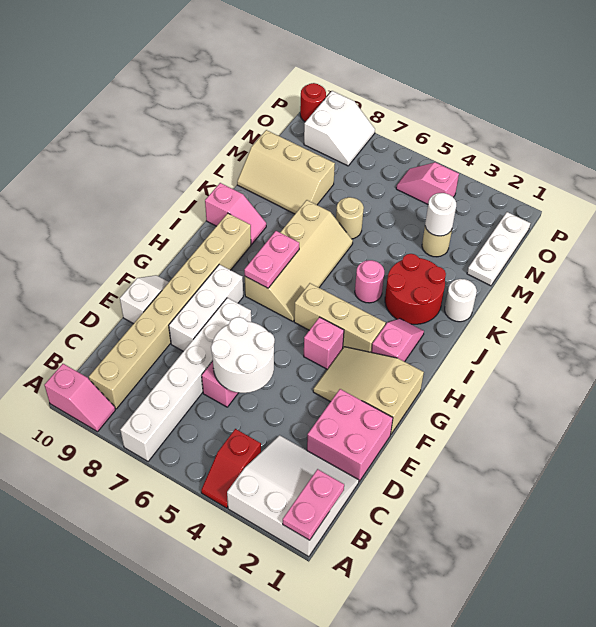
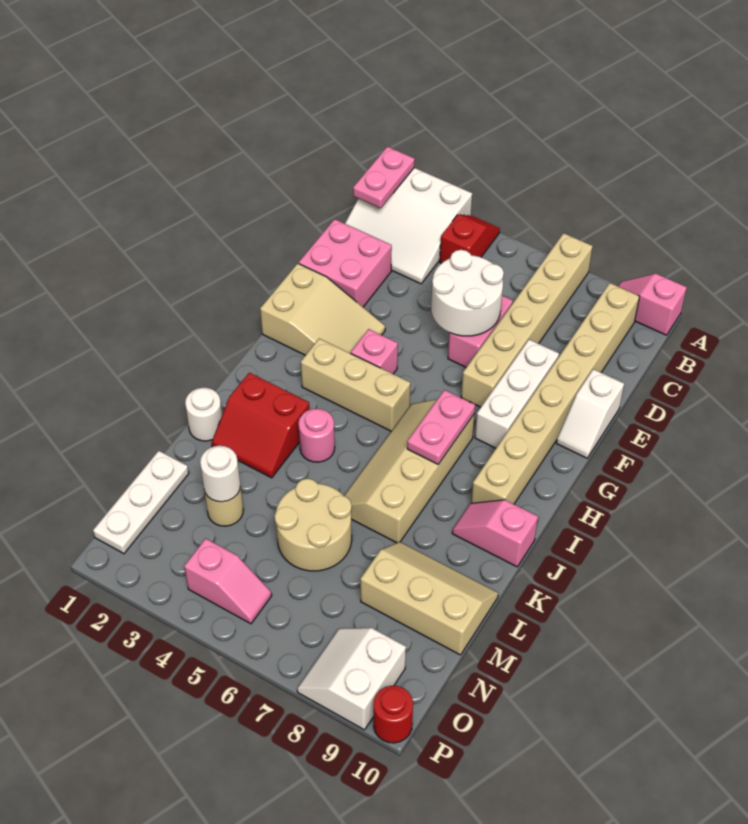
white 1x6 brick [120,298,251,461] -> tan 1x6 brick [461,233,593,407]
pink 1x2 slope [371,318,424,362] -> none
red 2x2 round brick [385,254,446,324] -> red 2x2 slope [212,373,310,478]
tan 1x1 round brick [336,197,364,239] -> tan 2x2 round brick [275,479,352,571]

